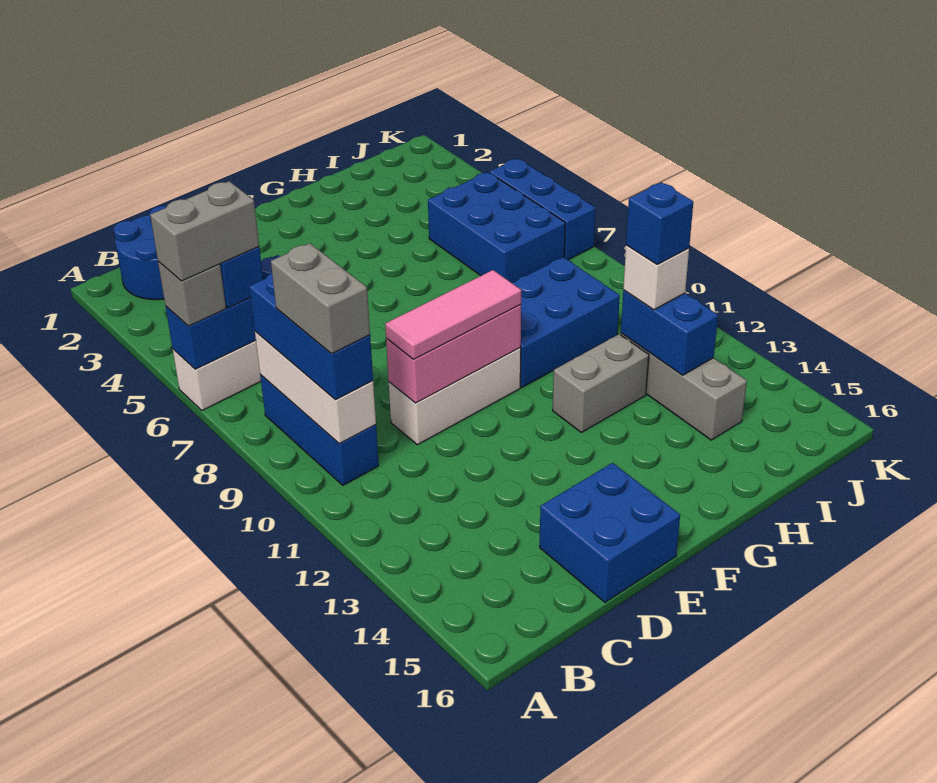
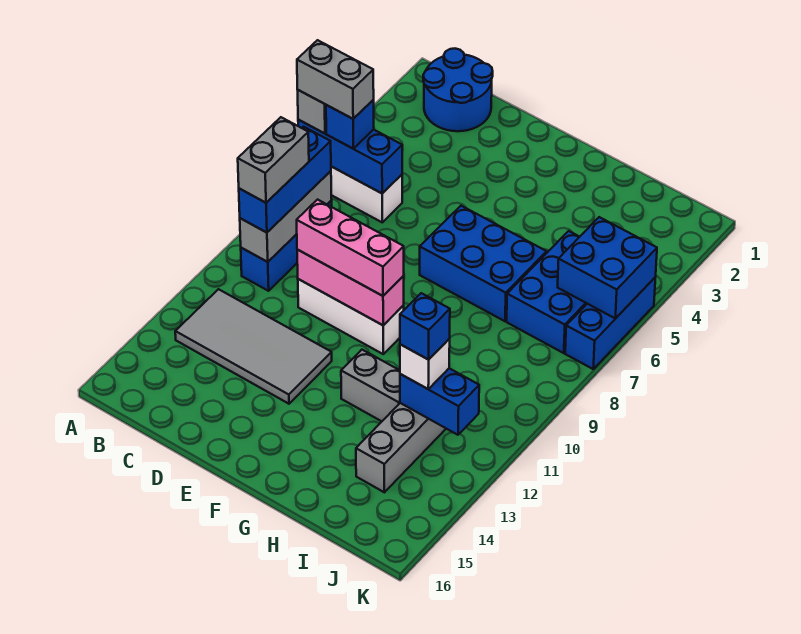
white 1x3 brick [255,332,376,443] -> grey 1x3 brick [240,171,332,262]
none -> grey 2x4 tile [175,289,332,404]
pink 1x3 tile [385,270,521,359] -> pink 1x3 brick [297,200,404,296]
blue 2x2 brick [540,463,680,602] -> blue 2x2 brick moved to [558,217,657,319]
blue 2x3 brick [512,257,620,387] -> blue 2x3 brick moved to [420,206,547,321]
blue 1x2 brick [621,290,718,375] -> blue 1x2 brick turned to [400,368,479,435]

